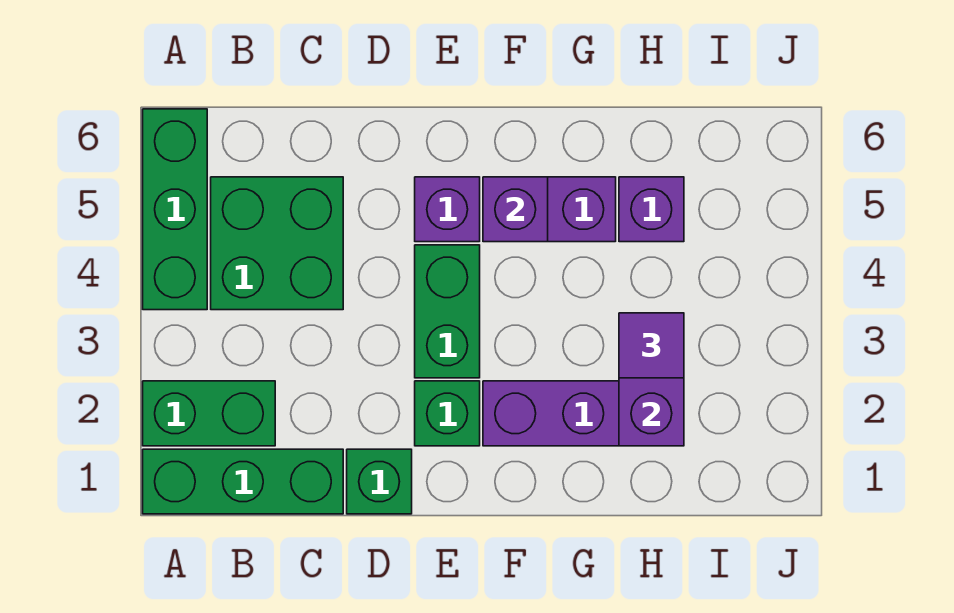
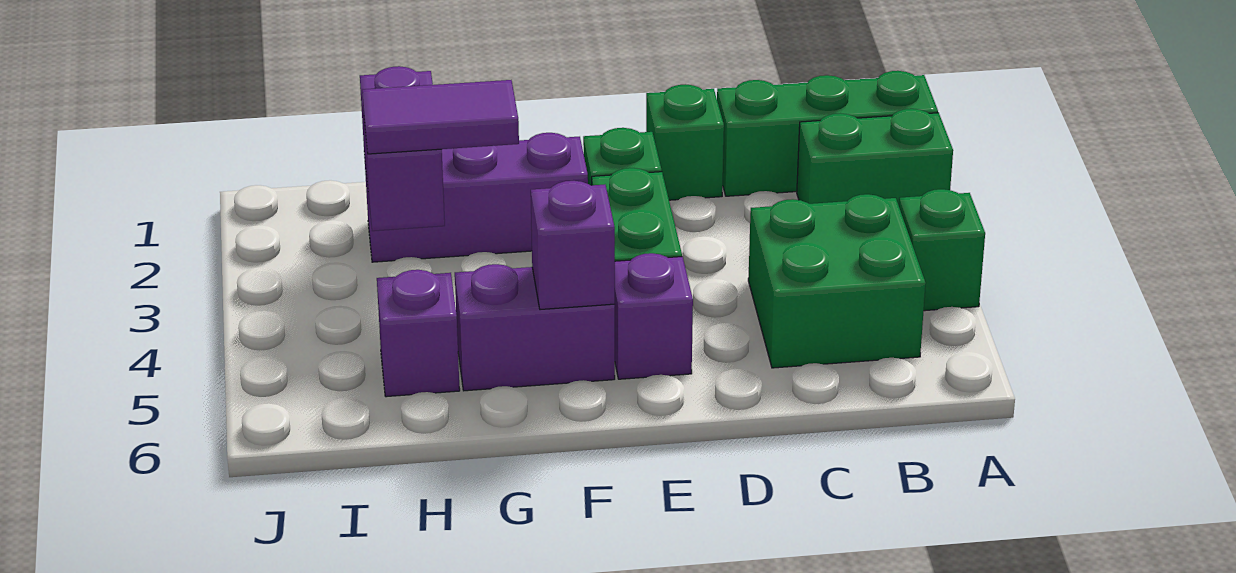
green 1x3 brick [143,109,207,310] -> green 1x1 brick [899,189,985,311]
purple 1x1 tile [619,313,684,378] -> purple 1x2 tile [362,80,519,154]

